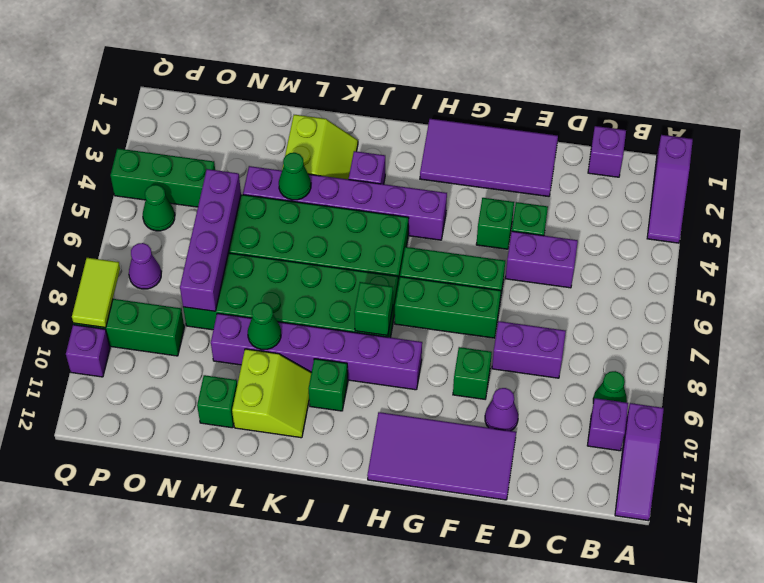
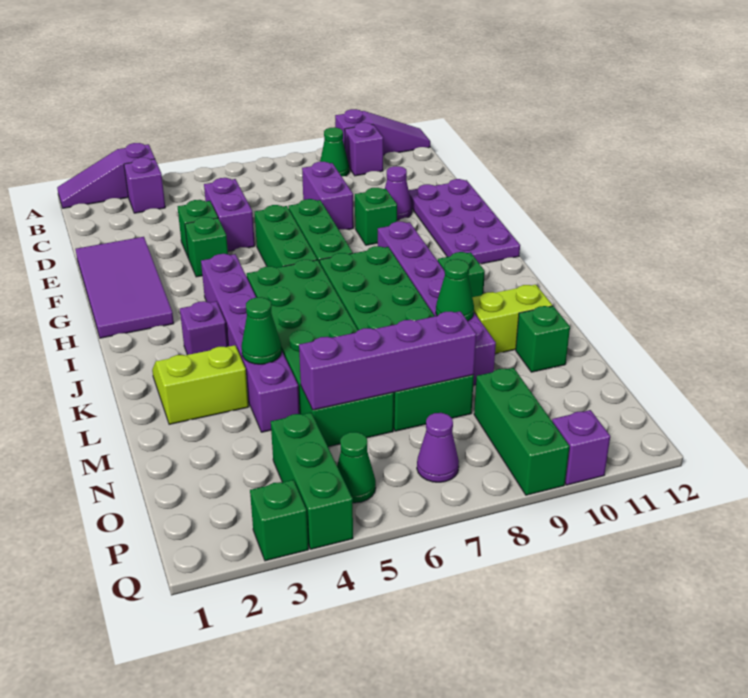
purple 1x3 slope [647,135,693,243] -> purple 1x3 slope turned to [57,143,155,208]
purple 1x1 brick [588,126,626,177] -> purple 1x1 brick moved to [124,158,165,213]
purple 2x4 tile [367,412,516,500] -> purple 2x4 plate [409,179,520,264]
green 1x1 brick [354,282,393,335] -> green 1x1 brick moved to [250,480,308,561]
lime 1x2 tile [72,258,120,328] -> none

